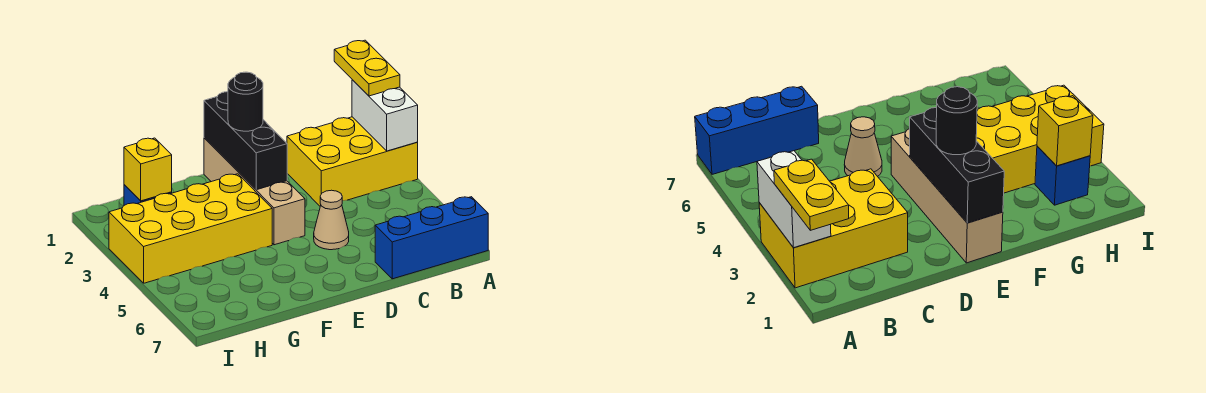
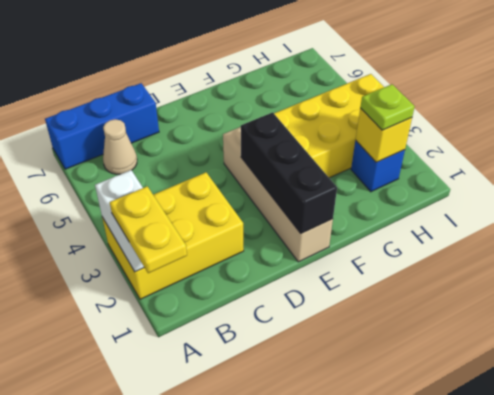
tan 1x1 cone [314,190,349,250] -> tan 1x1 cone moved to [103,119,137,174]
black 1x1 round brick [228,72,263,131] -> none
none -> lime 1x1 plate [360,84,415,130]

